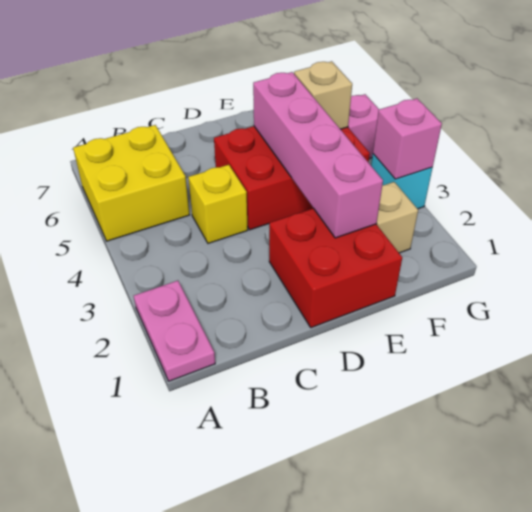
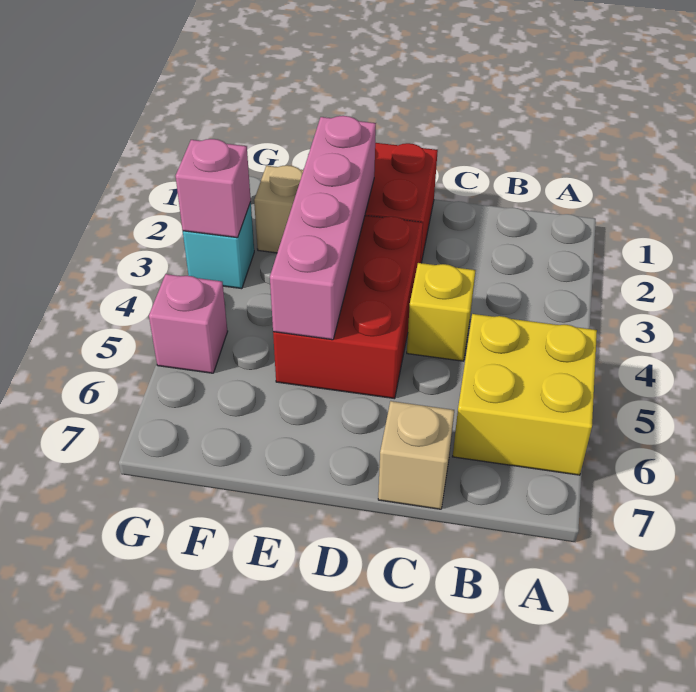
pink 1x2 plate [134,281,215,381] -> none
red 2x3 brick [214,126,370,230] -> red 2x3 brick turned to [273,215,423,399]
tan 1x1 brick [294,61,352,129] -> tan 1x1 brick moved to [378,401,454,509]

